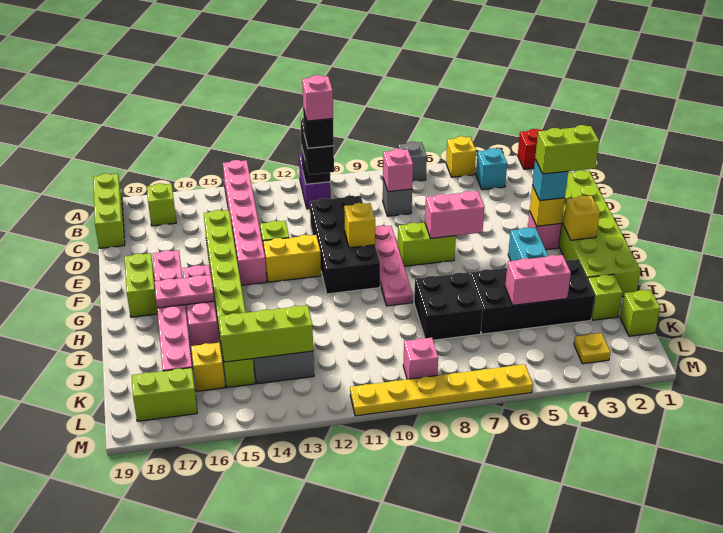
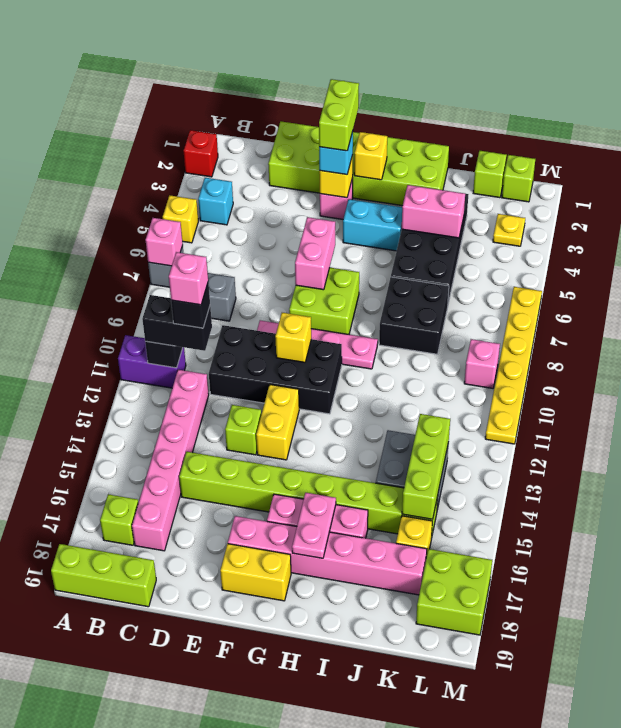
pink 1x6 brick [223,160,267,285] -> pink 1x6 brick turned to [132,370,209,551]
pink 1x1 brick [383,149,413,192] -> pink 1x1 brick moved to [146,218,183,266]
lime 1x2 brick [398,223,456,266] -> lime 2x2 brick [289,268,359,334]
lime 1x2 brick [124,253,158,317] -> yellow 1x2 brick [220,544,291,601]
lime 1x1 brick [588,274,623,320] -> lime 1x1 brick moved to [502,155,535,202]
pink 1x2 brick [505,255,571,305] -> pink 1x2 brick turned to [402,185,465,238]
lime 1x2 brick [132,368,197,421] -> lime 2x2 brick [416,549,492,635]

